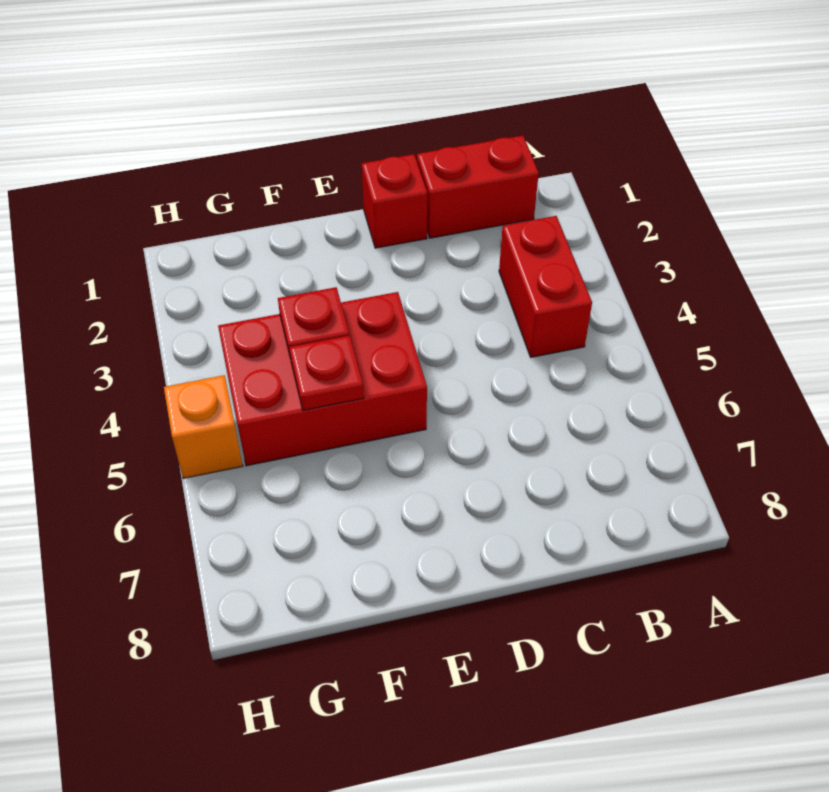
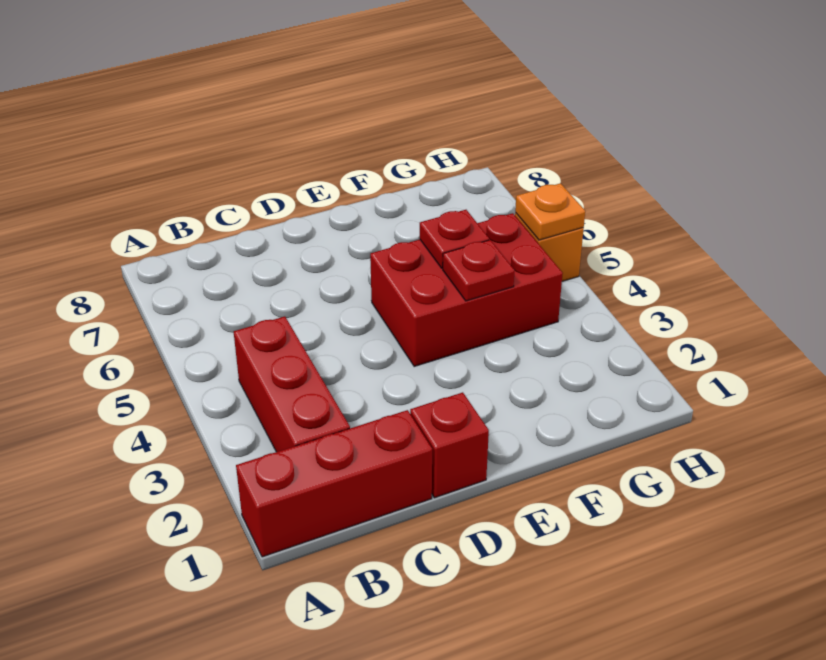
red 1x2 brick [417,136,539,238] -> red 1x3 brick [236,410,432,557]
red 1x2 brick [499,216,592,357] -> red 1x3 brick [234,316,350,452]
none -> orange 1x1 plate [515,183,585,240]

